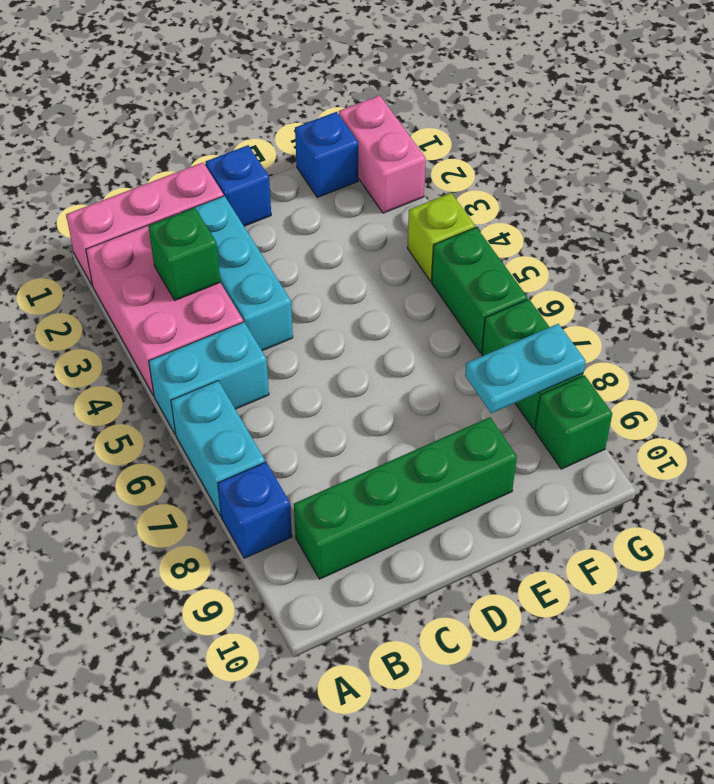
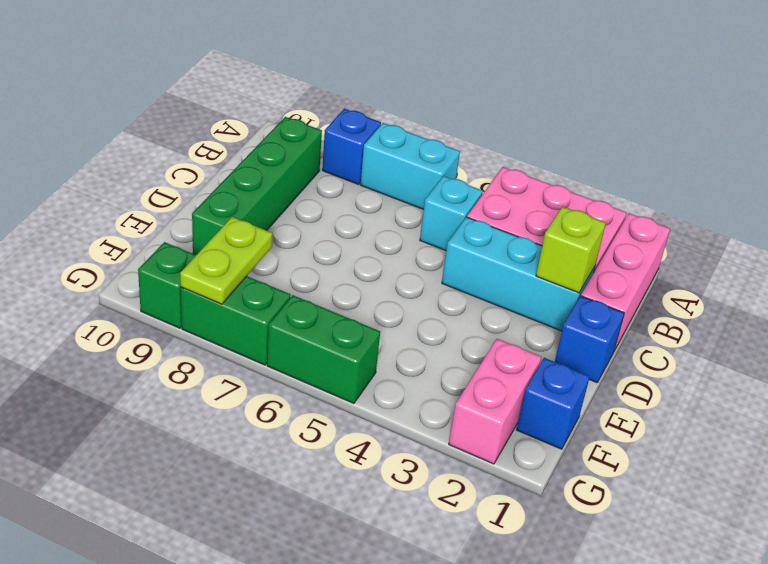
cyan 1x2 brick [149,322,269,434] -> cyan 1x1 brick [420,176,483,251]
green 1x1 brick [149,208,220,300] -> none
cyan 1x2 plate [465,324,585,413] -> lime 1x2 plate [180,217,272,304]
pink 1x2 brick [339,95,426,213] -> pink 1x2 brick turned to [449,339,541,464]
lime 1x1 brick [407,193,475,281] -> lime 1x1 brick moved to [536,207,606,293]

